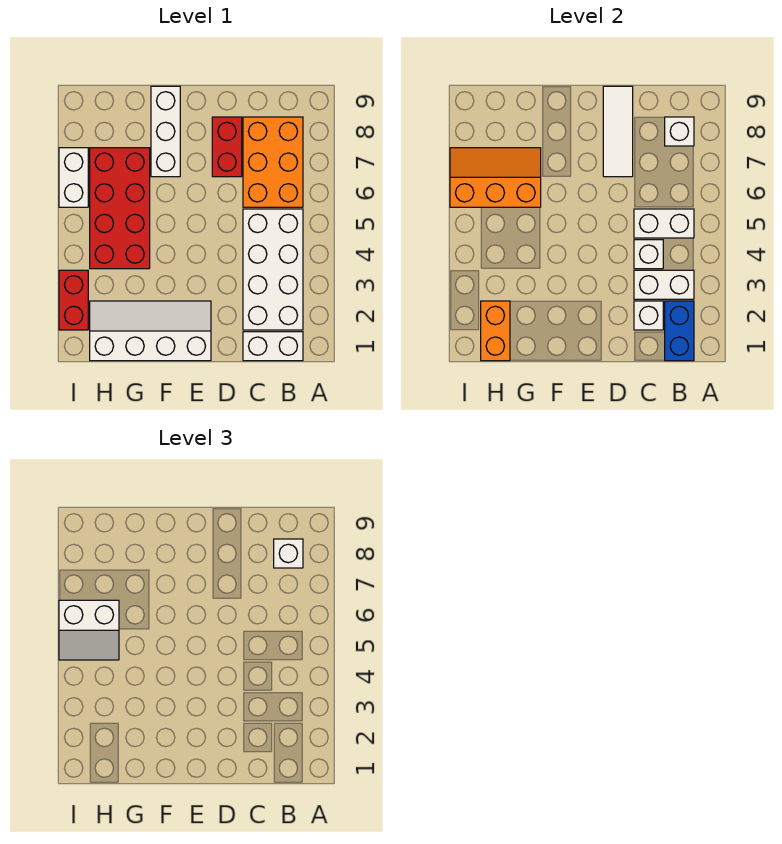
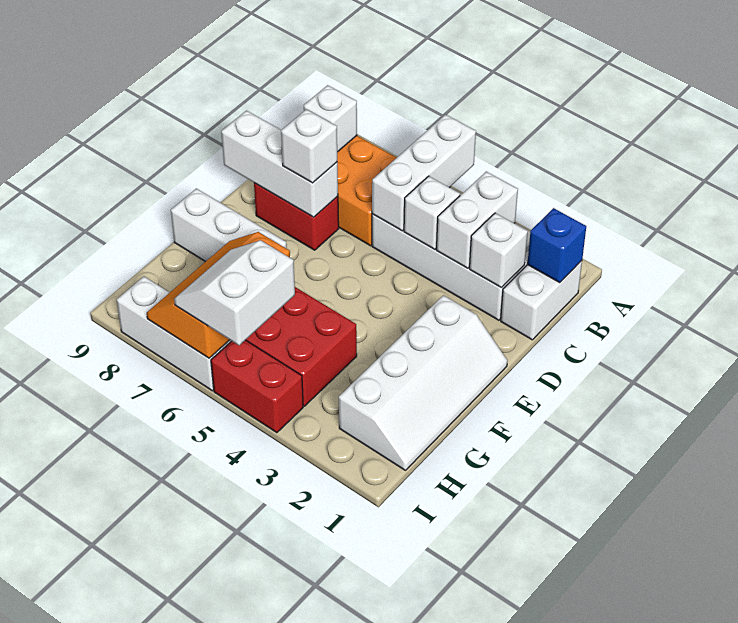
blue 1x2 brick [665,301,694,361] -> blue 1x1 brick [527,208,586,283]
white 1x2 brick [634,209,694,238] -> white 1x3 brick [372,115,476,231]
white 1x1 brick [274,539,303,568] -> white 1x1 brick moved to [281,109,337,183]
white 1x3 tile [603,86,633,177] -> white 1x3 brick [221,111,338,217]
white 2x4 slope [90,301,211,361] -> white 2x4 slope turned to [339,295,507,470]
orange 1x2 brick [481,301,510,361] -> none
white 2x2 slope [59,600,119,660] -> white 2x2 slope turned to [174,240,295,345]
red 1x2 brick [59,270,88,330] -> red 1x2 brick moved to [211,340,303,433]
white 1x2 brick [59,148,88,207] -> white 1x3 brick [117,276,231,391]

